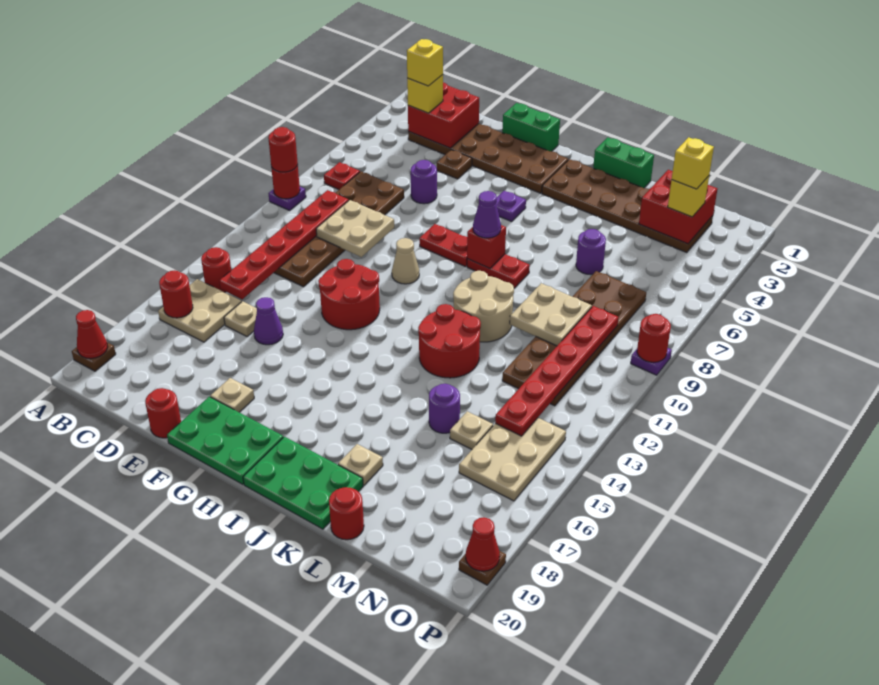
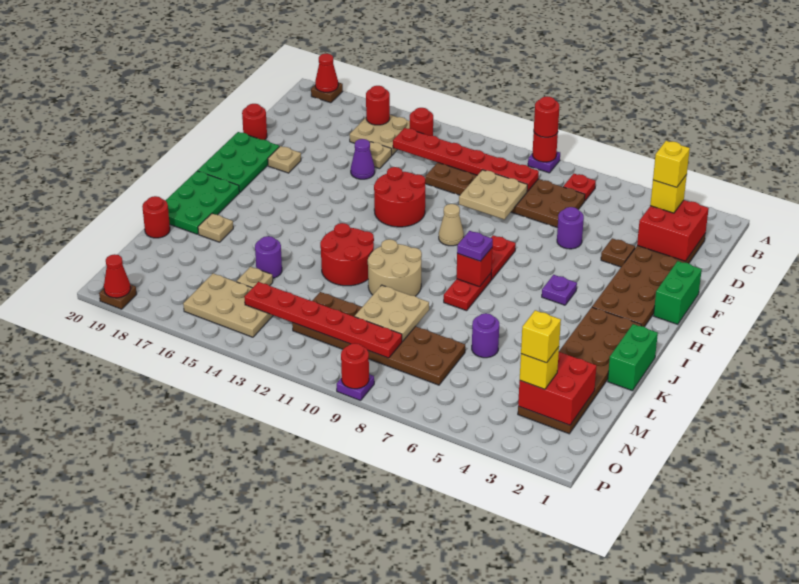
purple 1x1 cone [473,191,501,238] -> purple 1x1 plate [457,231,493,261]

